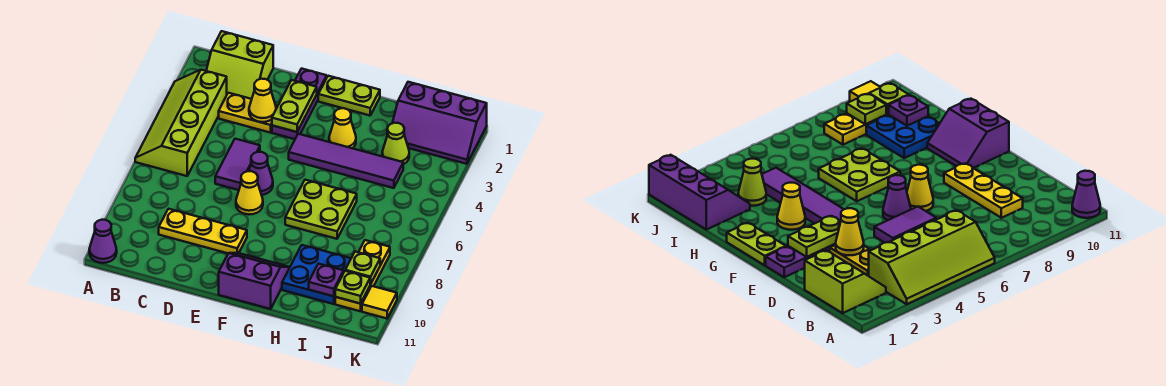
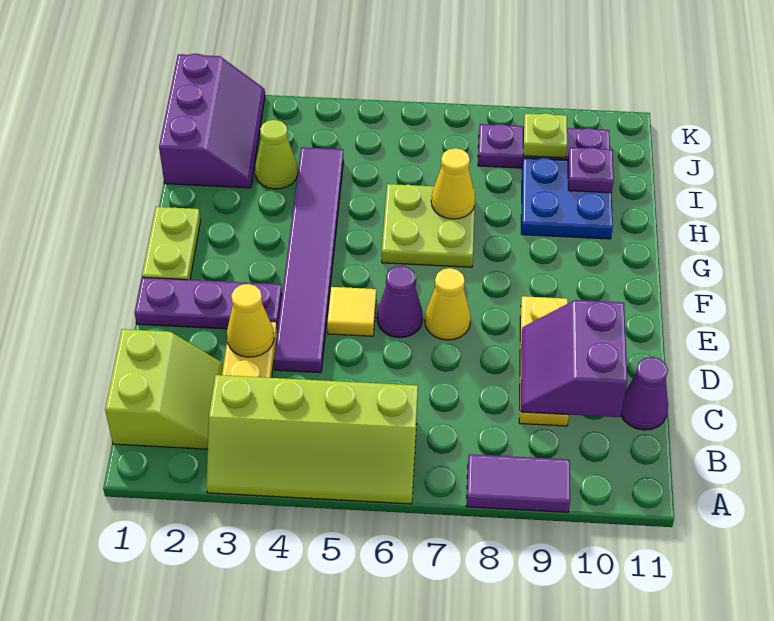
purple 1x1 cone [89,220,117,263] -> purple 1x1 cone moved to [621,357,668,430]
purple 1x2 tile [215,139,260,190] -> purple 1x2 tile moved to [466,454,570,512]
lime 1x2 plate [272,80,317,132] -> none
purple 1x4 tile [289,134,403,188] -> purple 1x6 tile [274,147,343,373]
purple 2x2 slope [219,253,290,309] -> purple 2x2 slope moved to [521,300,627,417]
yellow 1x1 cone [329,108,356,148] -> yellow 1x1 cone moved to [431,148,475,219]
yellow 1x3 plate [335,240,390,311] -> purple 1x3 plate [478,124,610,168]
lime 1x1 plate [335,271,370,304] -> none
yellow 1x1 tile [362,286,397,319] -> yellow 1x1 tile moved to [327,287,376,336]

